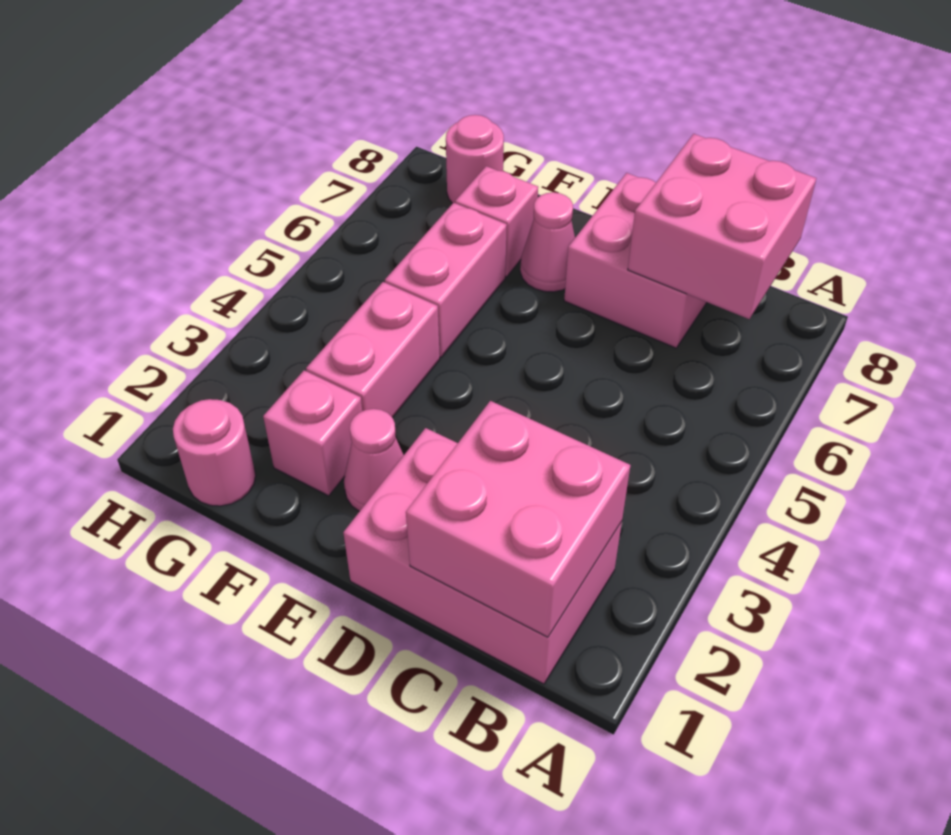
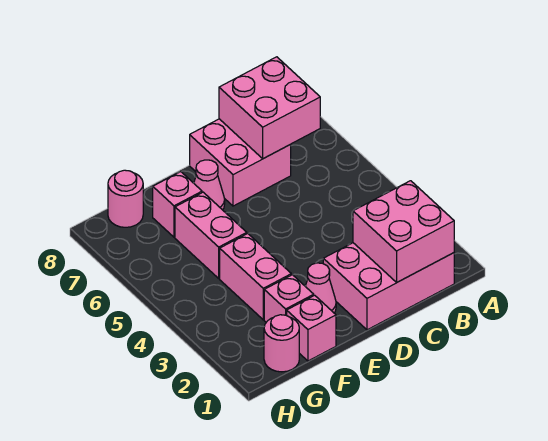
none -> pink 1x1 brick [287,295,336,361]

